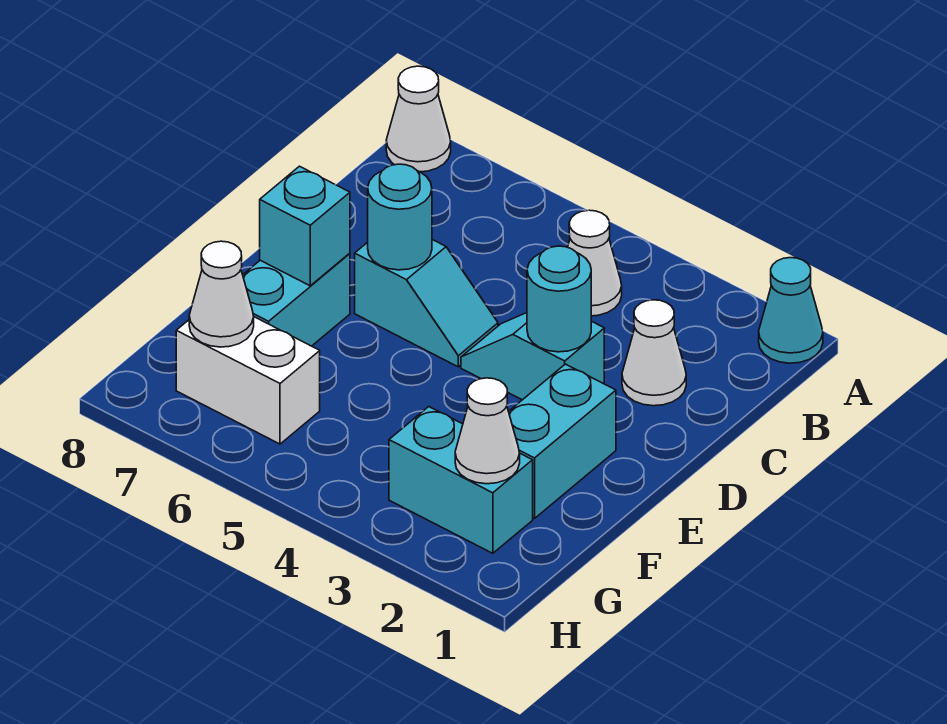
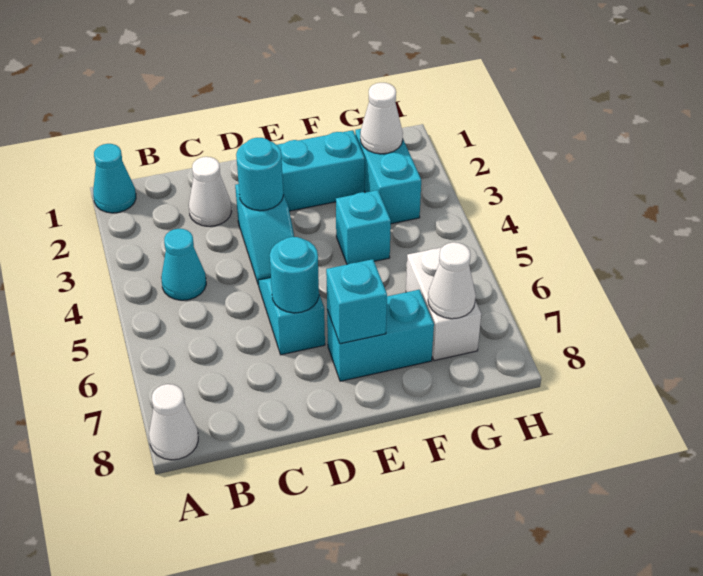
white 1x1 cone [568,210,622,316] -> cyan 1x1 cone [161,229,206,300]
none -> cyan 1x1 brick [336,190,391,264]

